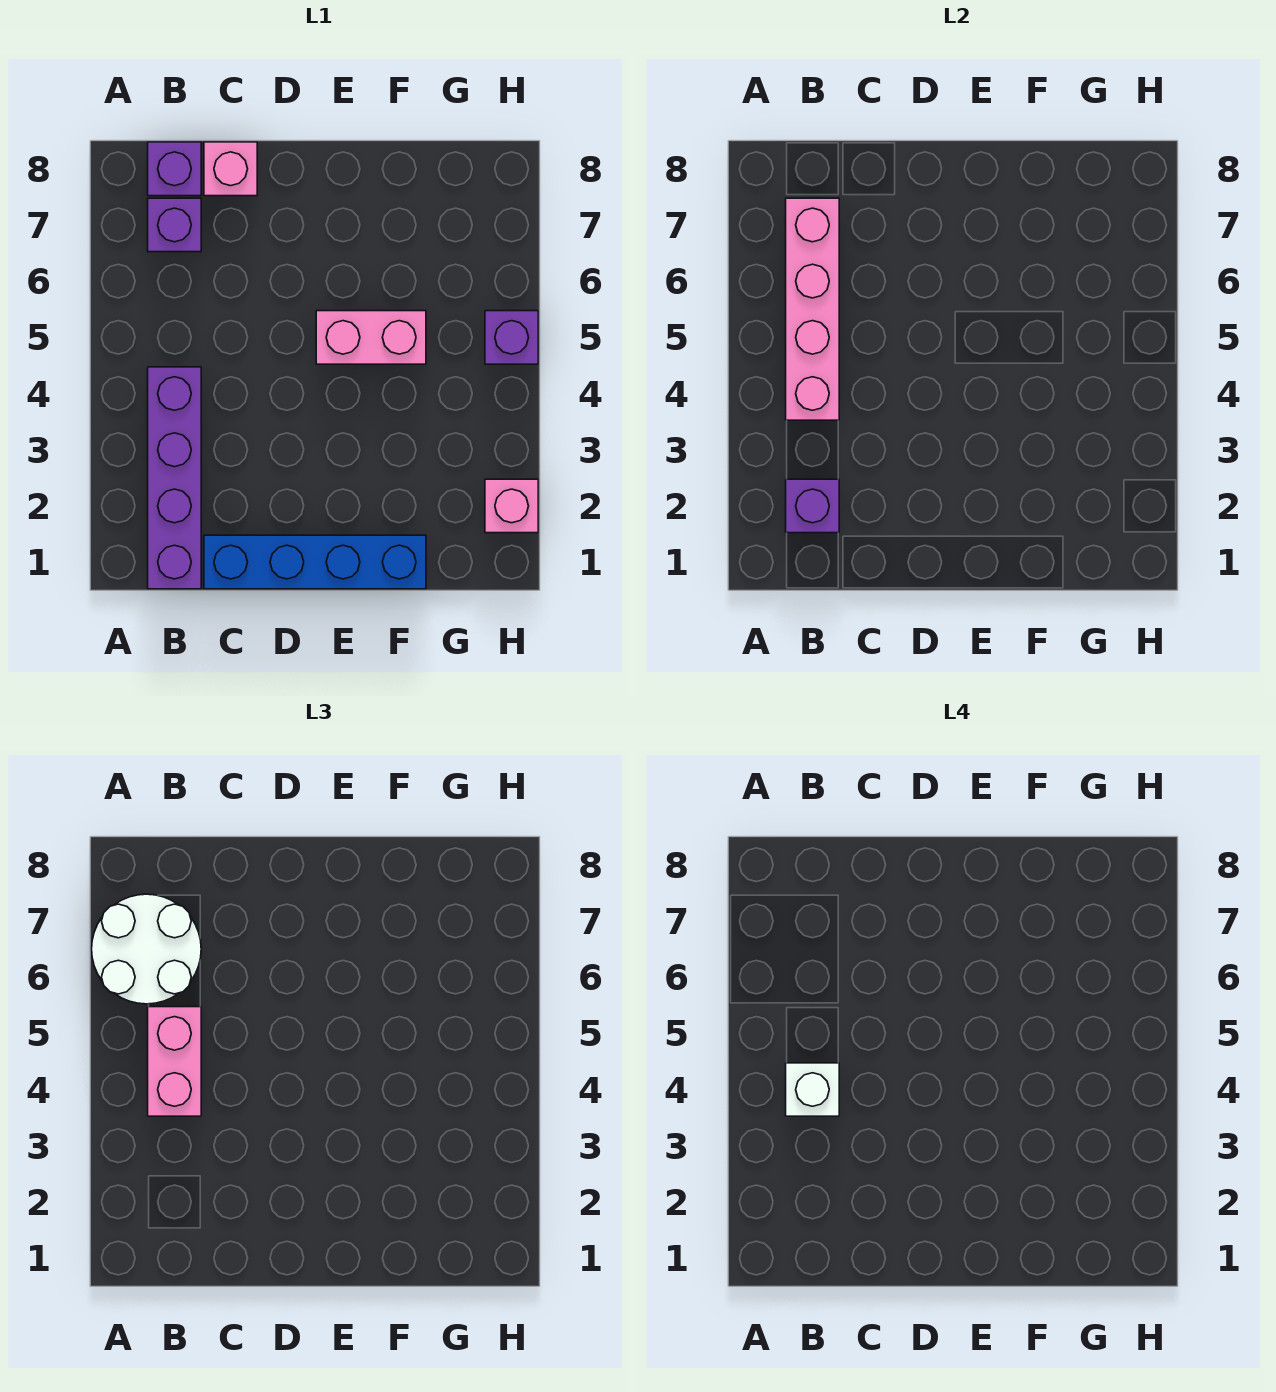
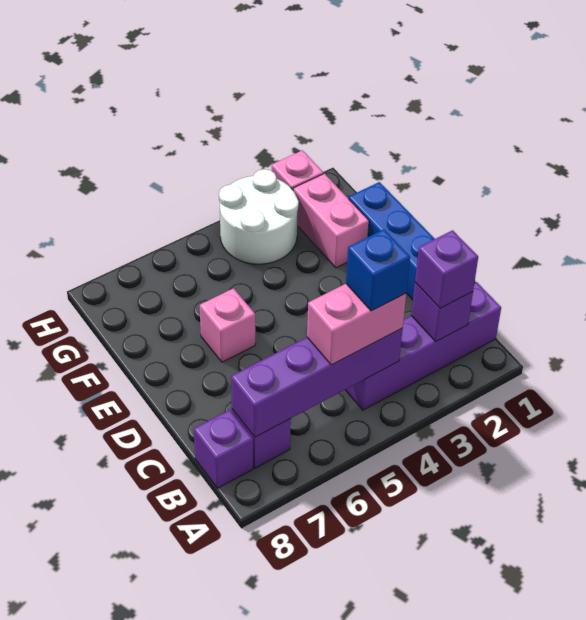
white 2x2 round brick [92,894,201,1004] -> white 2x2 round brick moved to [219,169,299,264]
pink 1x4 brick [786,198,839,420] -> purple 1x4 brick [231,328,403,437]
white 1x1 brick [786,1063,839,1116] -> blue 1x1 brick [346,229,410,311]
pink 1x1 brick [204,142,257,196] -> pink 1x1 brick moved to [200,288,255,362]
pink 1x2 brick [316,311,426,364] -> pink 1x2 brick moved to [293,173,369,268]
purple 1x1 brick [485,311,538,364] -> purple 1x1 brick moved to [415,230,478,308]

